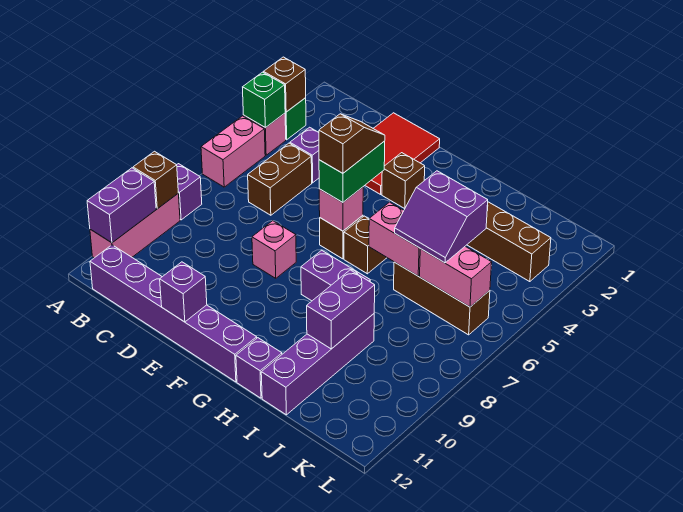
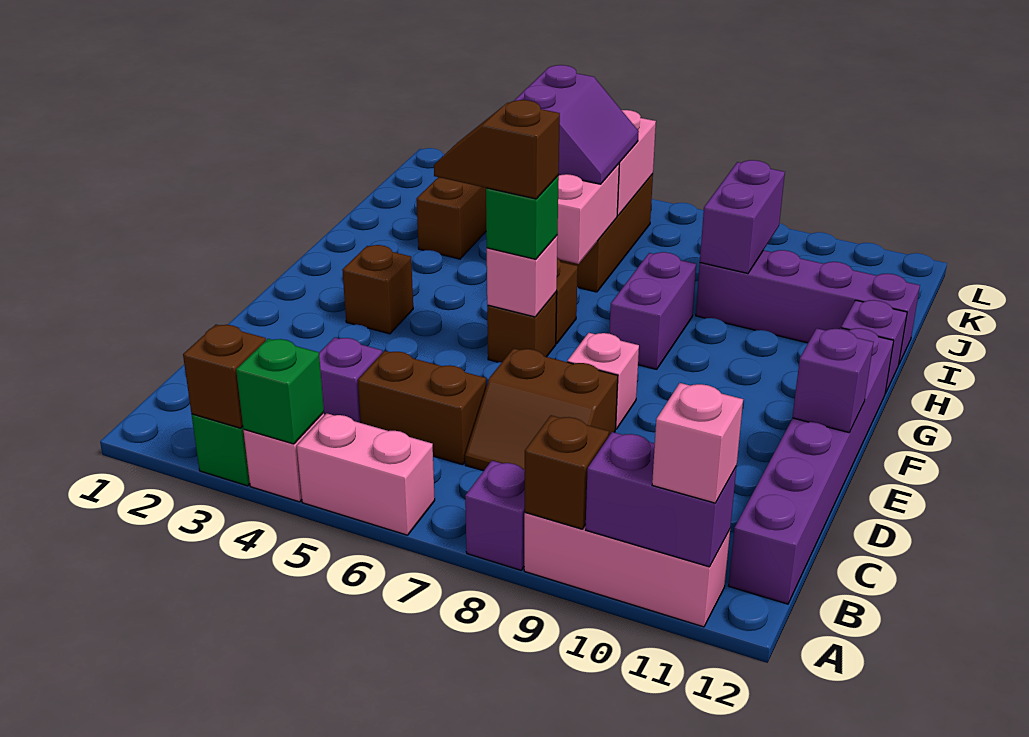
none -> pink 1x1 brick [652,383,743,503]
none -> brown 2x2 slope [465,348,618,471]
red 2x3 tile [365,113,440,194] -> none
green 1x2 brick [319,141,385,203] -> green 1x1 brick [486,175,559,259]
purple 1x2 brick [307,270,375,349] -> purple 1x2 brick turned to [700,160,785,273]

